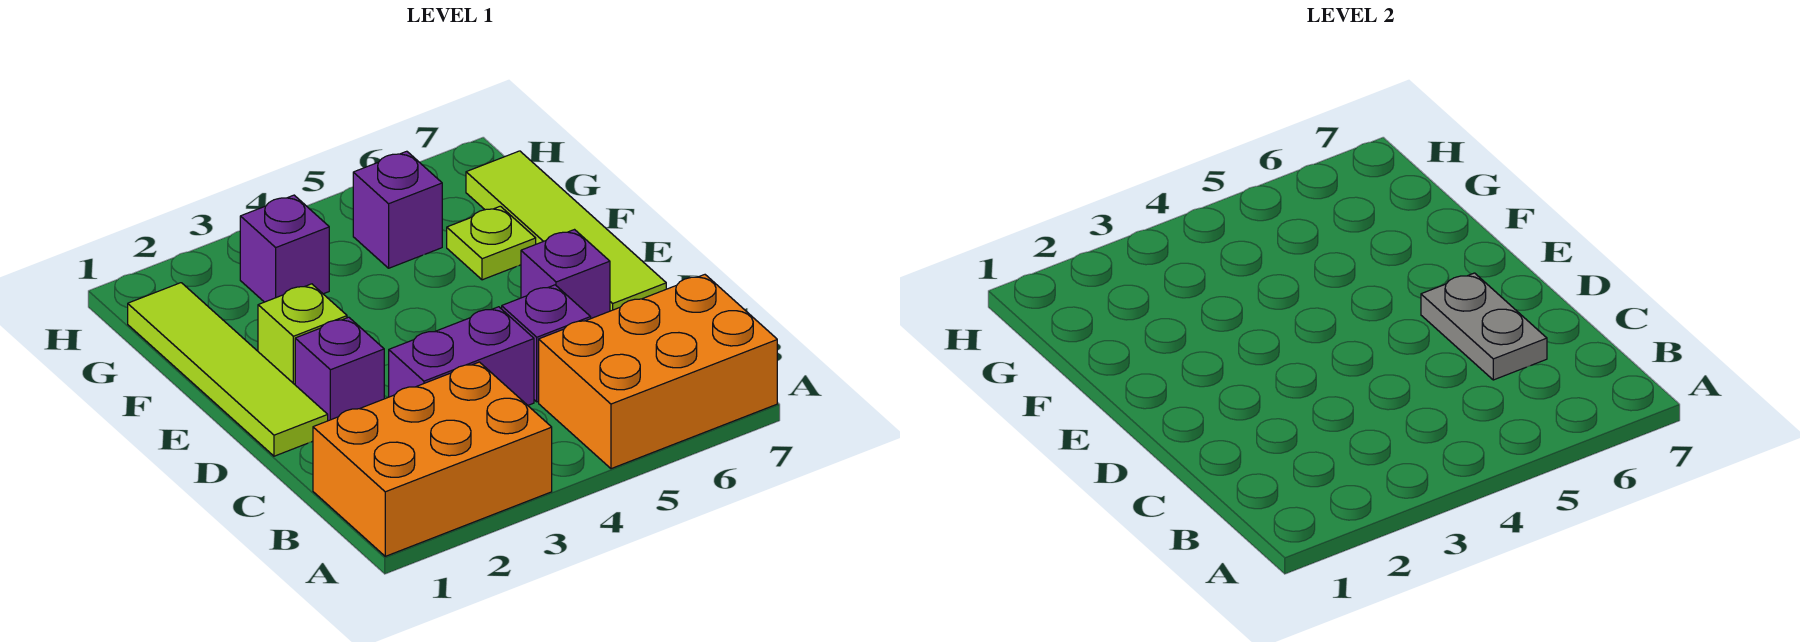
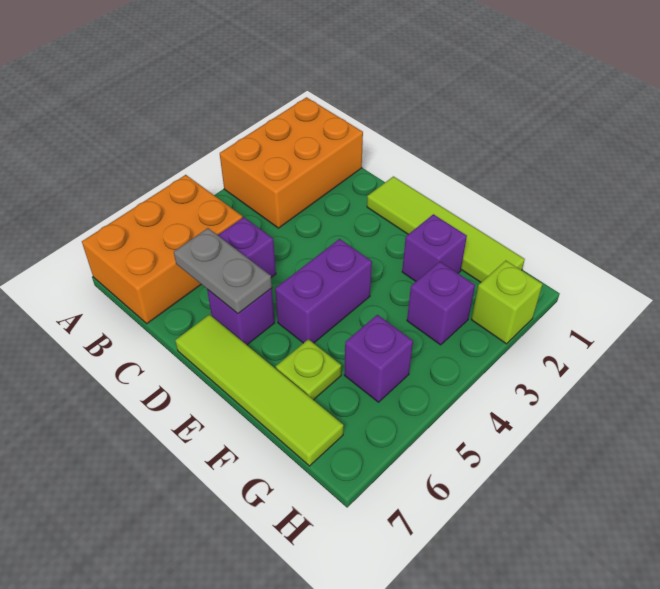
purple 1x2 brick [389,307,534,405] -> purple 1x2 brick moved to [275,239,372,343]
purple 1x1 brick [295,317,384,421] -> purple 1x1 brick moved to [402,214,467,281]
lime 1x1 brick [258,284,347,384] -> lime 1x1 brick moved to [471,261,543,344]

